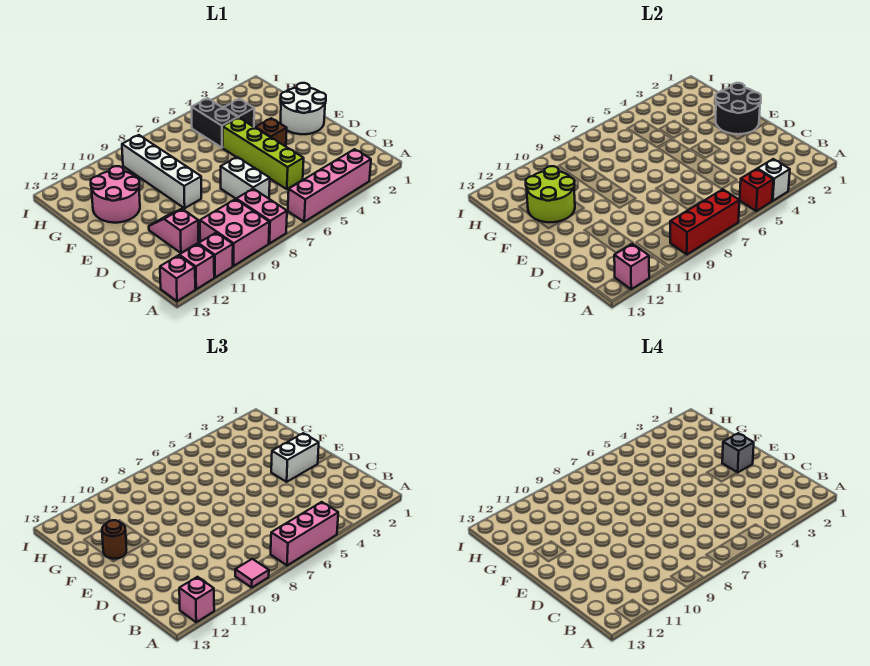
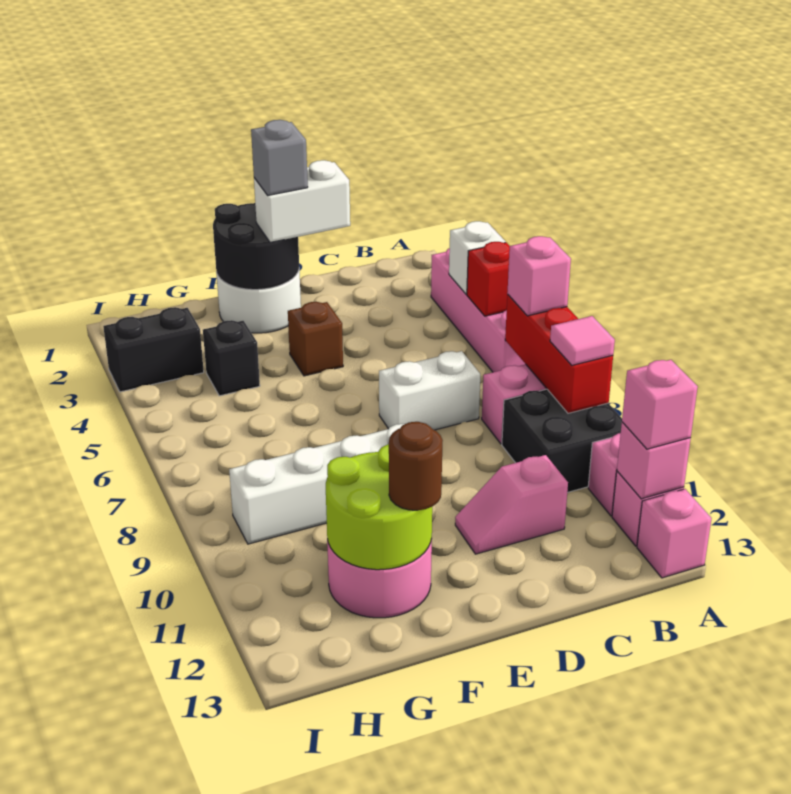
pink 1x3 brick [271,502,338,565] -> pink 1x1 brick [507,236,571,316]
pink 2x2 brick [200,199,269,266] -> black 2x2 brick [502,389,622,493]
lime 1x4 brick [223,118,304,189] -> none
white 1x2 brick [271,433,319,482] -> white 1x2 brick turned to [254,160,350,242]
black 1x2 brick [192,98,238,148] -> black 1x2 brick moved to [103,307,204,392]

